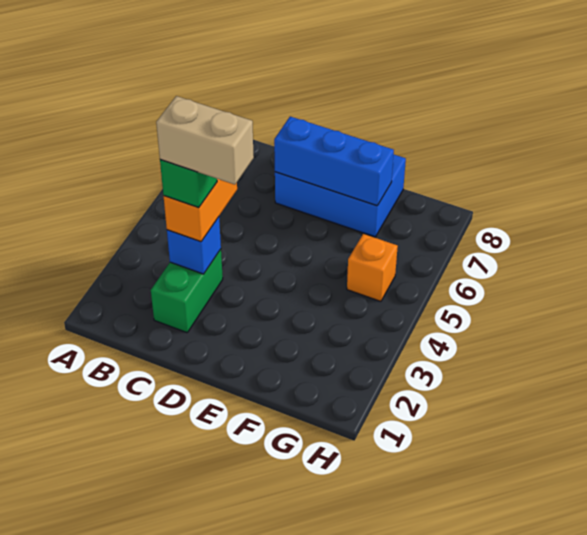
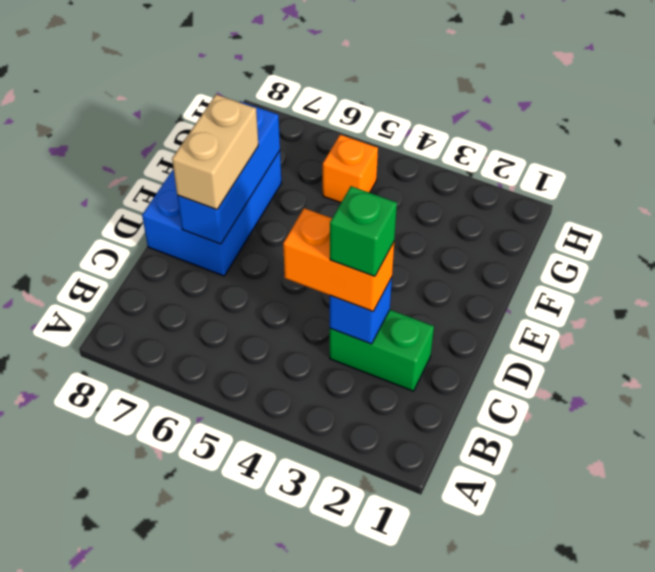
tan 1x2 brick [156,96,254,185] -> tan 1x2 brick moved to [172,94,258,210]

